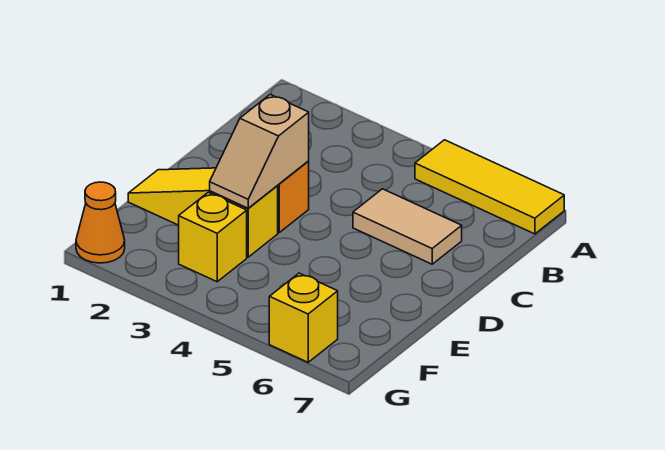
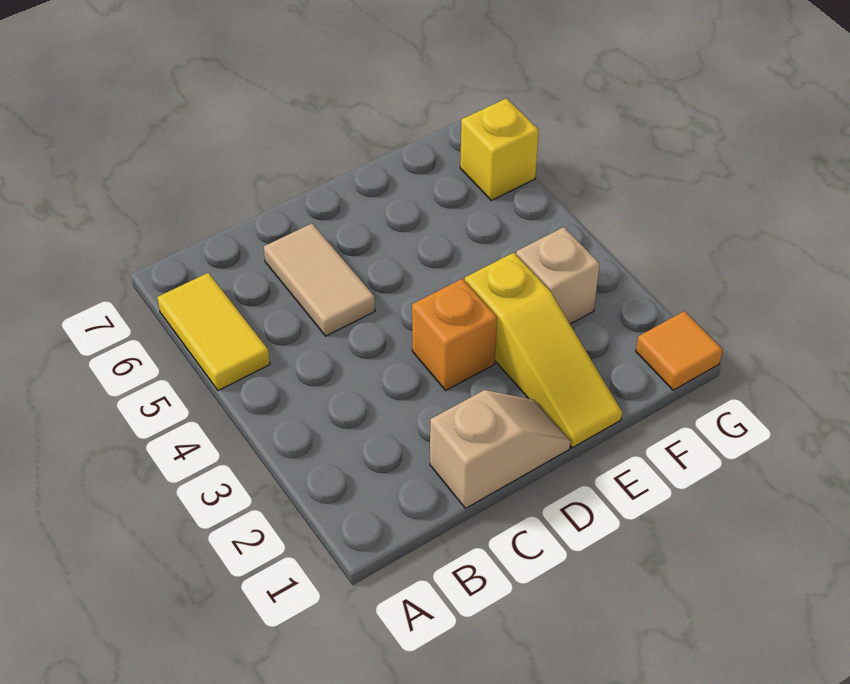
yellow 1x3 tile [415,140,564,234] -> yellow 1x2 tile [157,273,270,391]
tan 1x2 slope [210,95,309,208] -> tan 1x2 slope moved to [430,390,571,508]
yellow 1x1 brick [179,193,247,282] -> tan 1x1 brick [516,227,600,324]
orange 1x1 cone [76,182,125,263] -> orange 1x1 tile [636,311,723,390]

